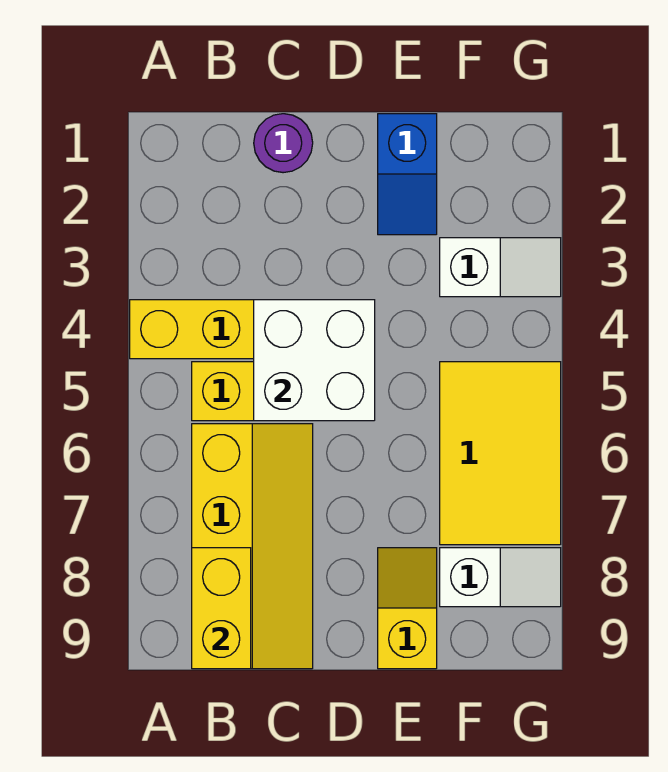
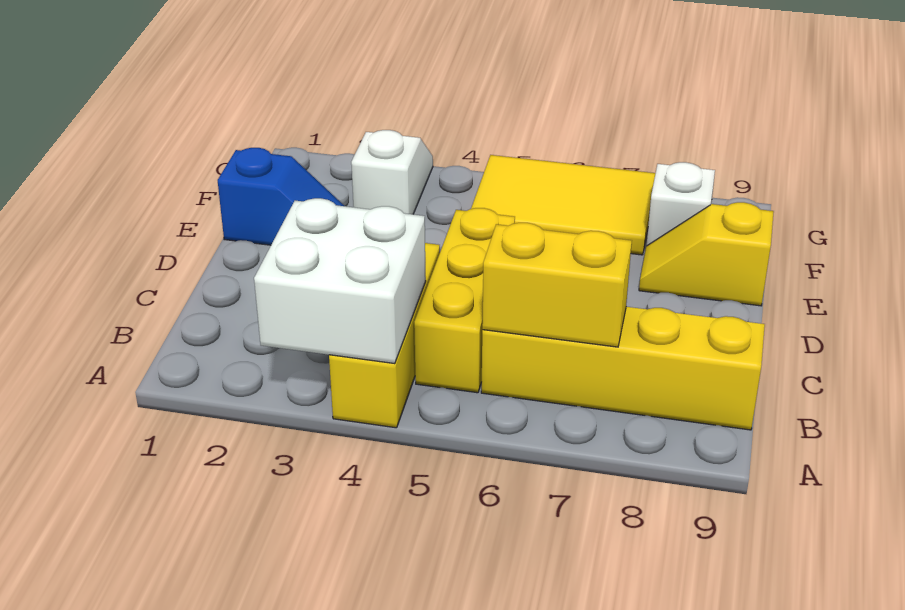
yellow 1x2 brick [192,548,251,669] -> yellow 1x2 brick moved to [482,223,632,347]
purple 1x1 round brick [254,114,313,173] -> none
white 2x2 brick [254,300,375,421] -> white 2x2 brick moved to [254,198,426,364]

